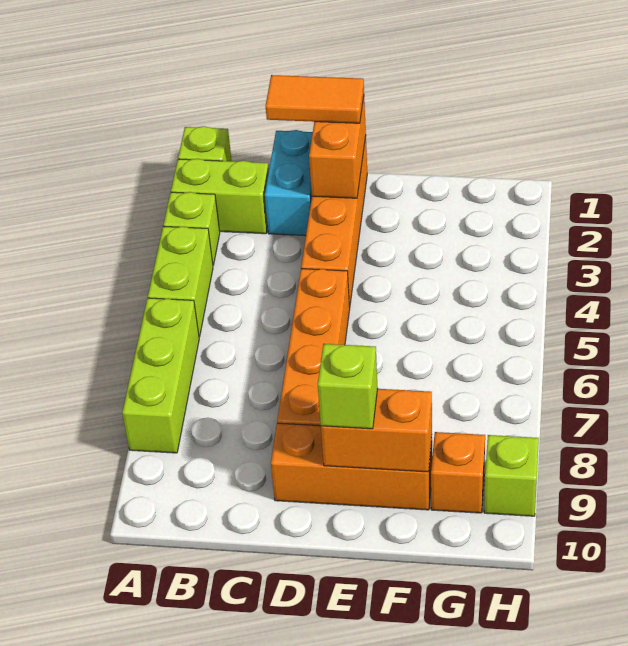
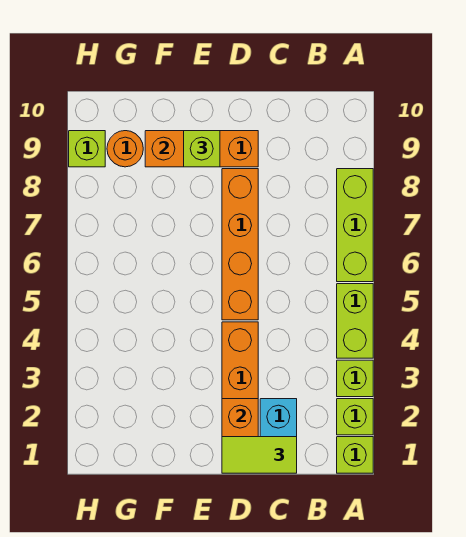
lime 1x2 brick [171,159,269,234] -> lime 1x1 brick [337,399,373,435]
orange 1x2 tile [266,75,364,123] -> lime 1x2 tile [222,437,297,473]
orange 1x1 brick [431,432,485,513] -> orange 1x1 round brick [107,131,143,167]

